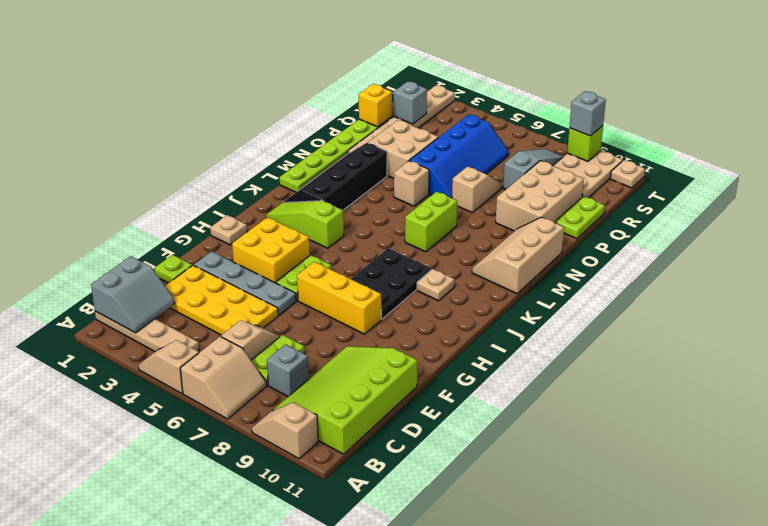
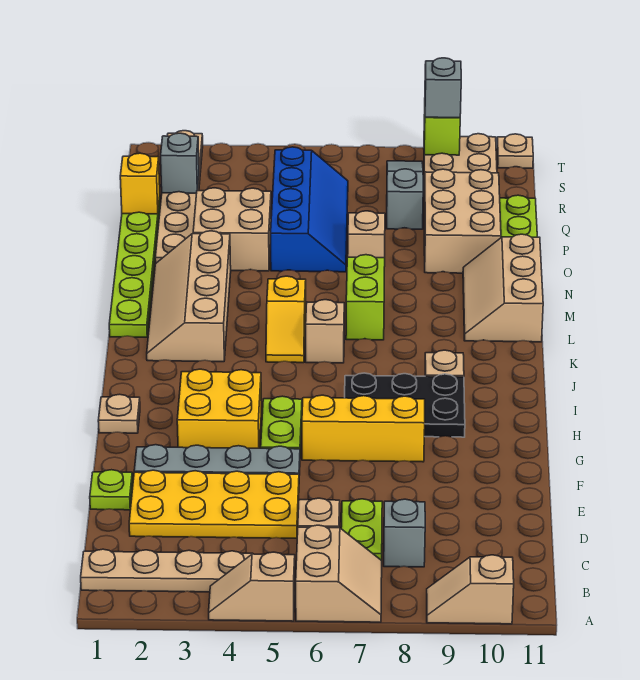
grey 2x2 slope [91,256,175,333] -> none
lime 3x4 slope [272,346,417,454] -> none
black 2x3 plate [351,248,432,319] -> black 2x3 plate turned to [345,373,465,437]
lime 1x3 slope [266,201,344,248] -> none
black 2x4 slope [283,143,387,210] -> tan 2x4 slope [147,231,231,362]
none -> yellow 1x2 slope [266,276,306,363]
tan 1x1 brick [394,161,429,206] -> tan 1x1 brick moved to [306,300,344,363]

